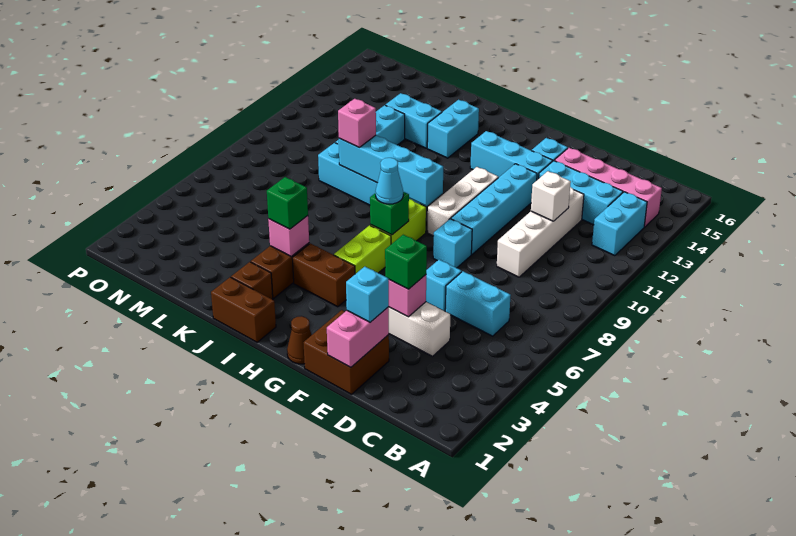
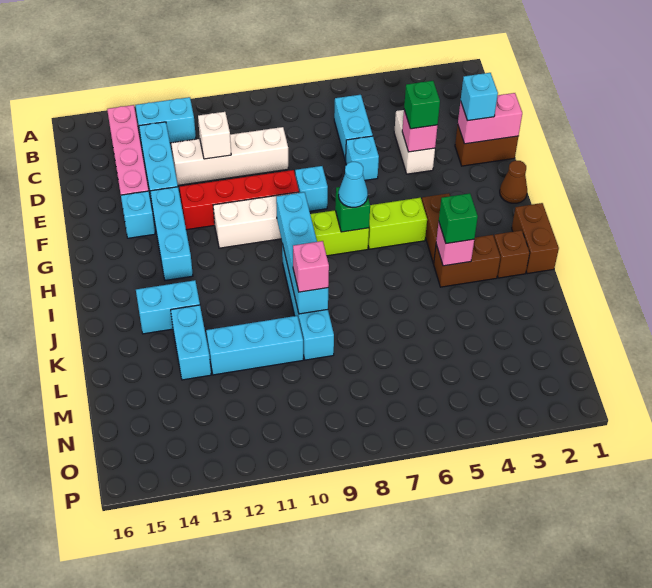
brown 2x2 brick [304,310,389,394] -> brown 1x2 brick [455,126,518,166]
cyan 1x4 brick [451,164,537,254] -> red 1x4 brick [180,170,299,230]

